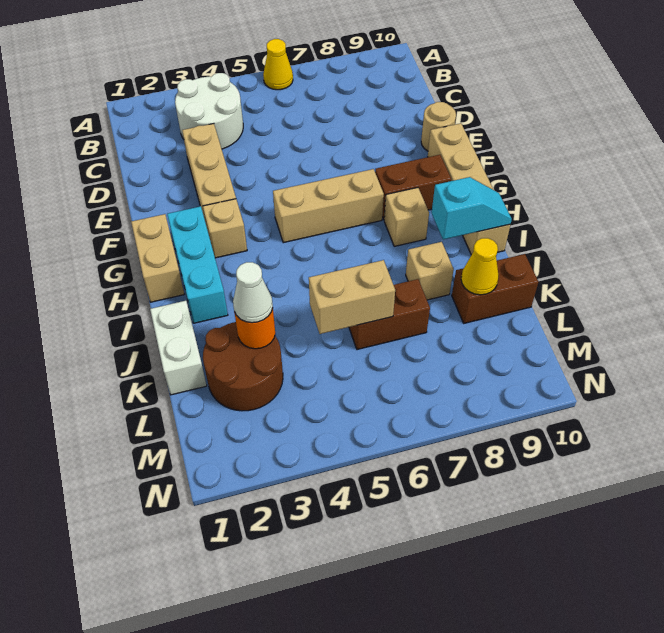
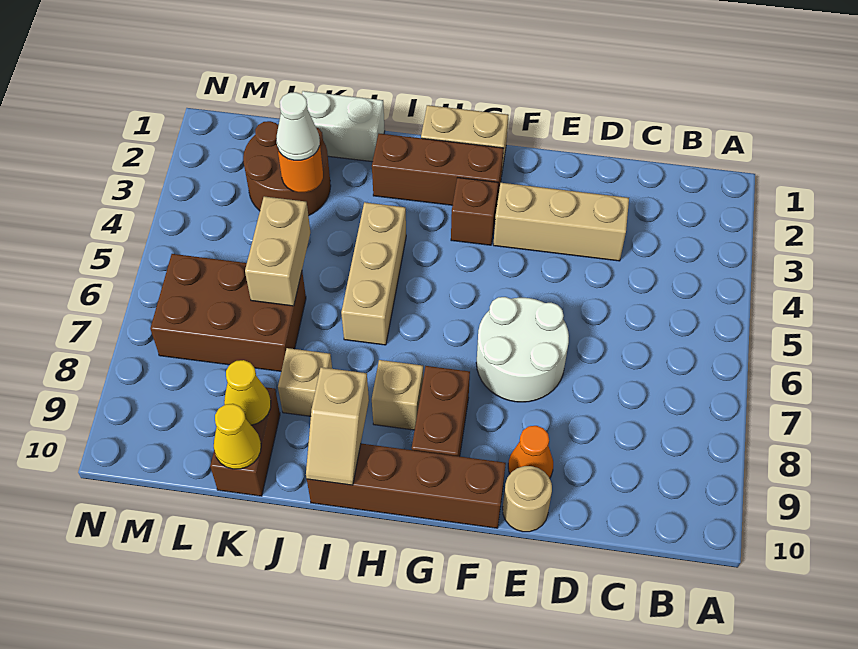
yellow 1x1 cone [263,39,293,90] -> yellow 1x1 cone moved to [214,404,261,469]
white 2x2 round brick [175,73,243,149] -> white 2x2 round brick moved to [476,297,569,402]
none -> orange 1x1 cone [508,426,553,478]
tan 1x4 brick [428,123,510,255] -> brown 1x4 brick [307,444,506,528]
cyan 1x3 brick [167,206,228,323] -> brown 1x3 brick [372,134,504,205]
tan 1x1 brick [203,199,247,258] -> brown 1x1 brick [451,178,498,245]
tan 1x3 brick [273,169,384,243] -> tan 1x3 brick moved to [341,202,406,345]
cyan 1x2 slope [432,177,512,240] -> tan 1x2 slope [306,367,369,485]
brown 1x2 brick [349,279,430,350] -> brown 2x3 brick [150,254,306,371]

